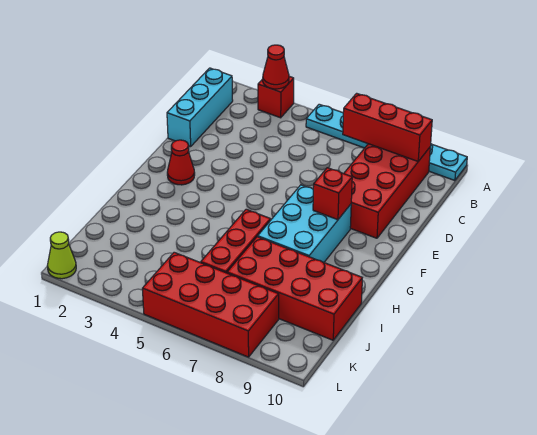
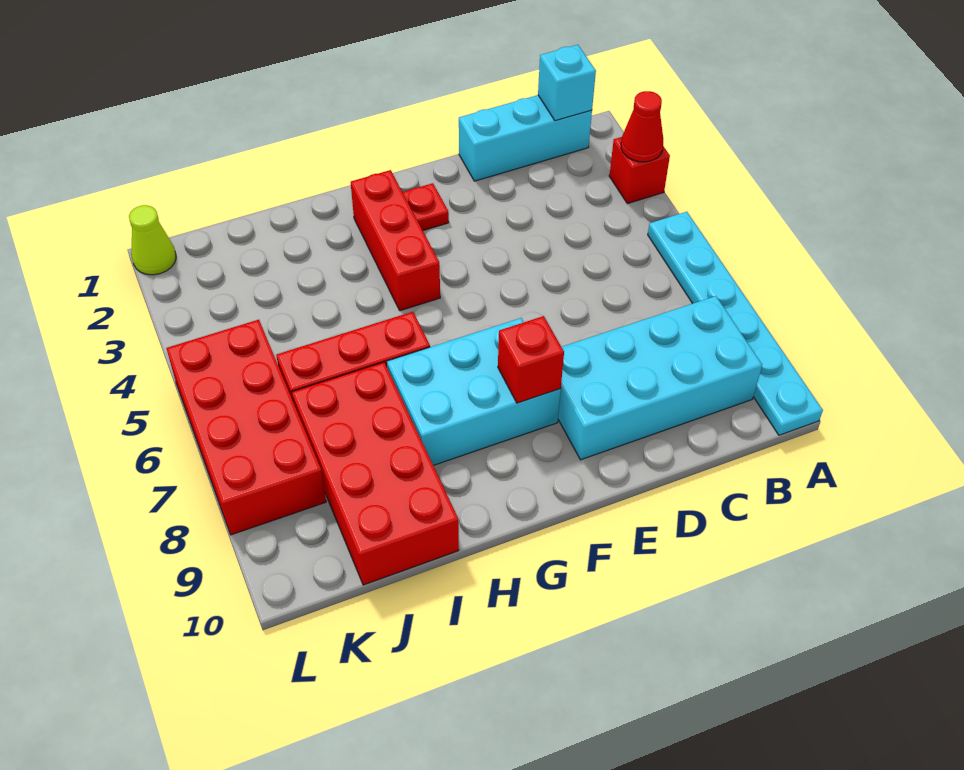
none -> cyan 1x1 brick [538,45,596,121]
red 1x3 brick [343,93,432,161] -> red 1x3 brick moved to [351,170,440,311]
red 2x4 brick [344,144,430,238] -> cyan 2x4 brick [558,296,762,460]
red 1x1 cone [167,140,195,185] -> red 1x1 plate [403,183,449,231]

